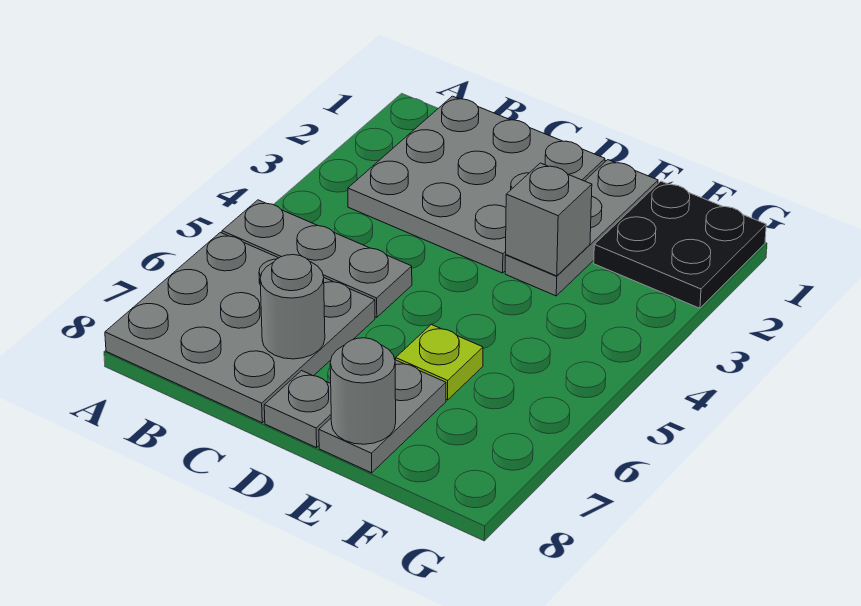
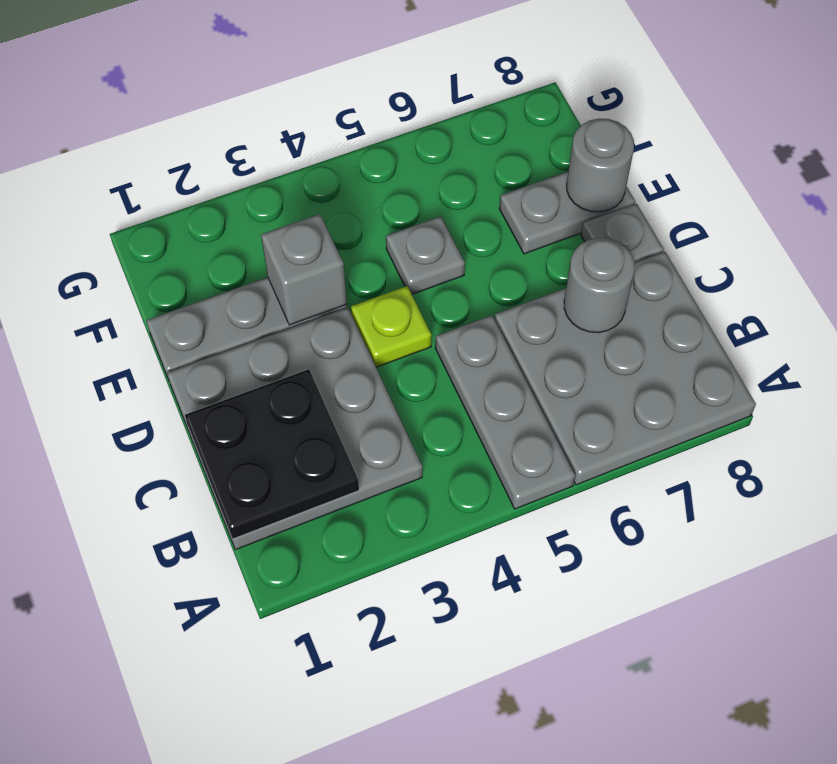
none -> grey 1x1 plate [386,216,465,294]
lime 1x1 plate [396,324,483,400] -> lime 1x1 plate moved to [351,286,431,367]
black 2x2 plate [594,181,766,308] -> black 2x2 plate moved to [185,369,359,539]

